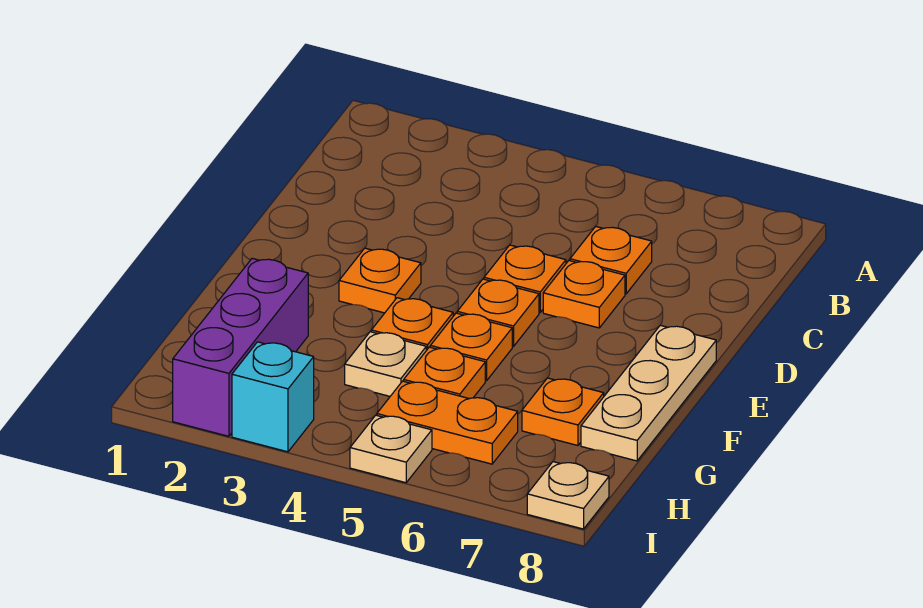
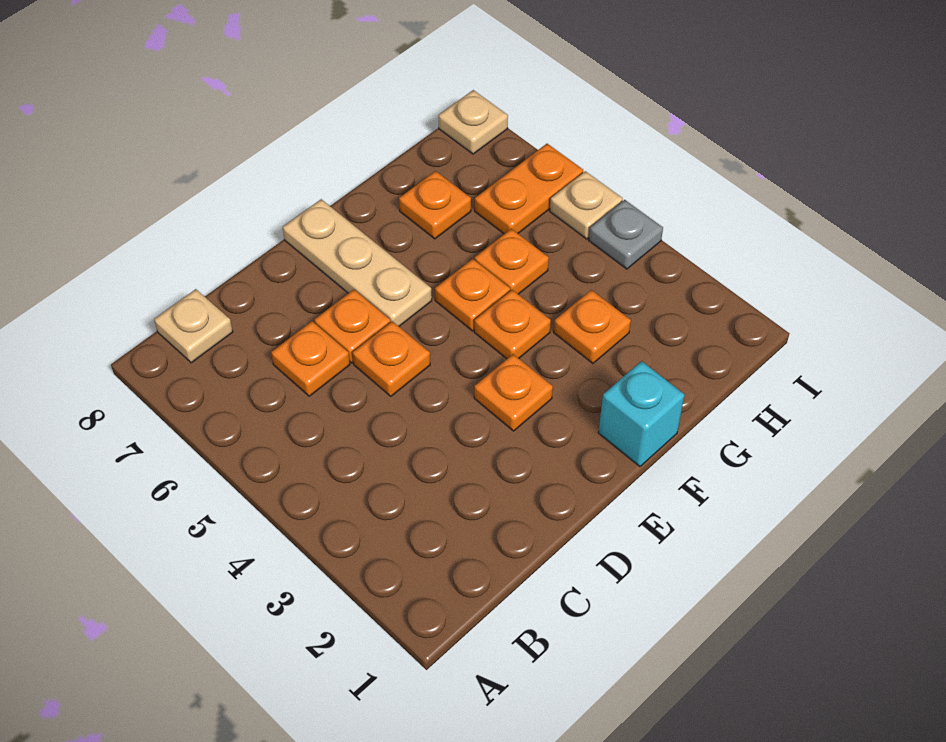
orange 1x1 plate [457,279,539,347] -> orange 1x1 plate moved to [554,290,631,363]
tan 1x3 plate [581,325,716,461] -> tan 1x3 plate turned to [283,199,432,326]
purple 1x3 brick [173,258,308,436] -> none
tan 1x1 plate [345,332,426,396] -> tan 1x1 plate moved to [154,289,233,363]
orange 1x2 plate [377,381,518,464] -> orange 1x2 plate turned to [475,144,583,234]
cyan 1x1 brick [232,342,314,452] -> cyan 1x1 brick moved to [598,361,685,467]
none -> grey 1x1 plate [589,200,663,269]

